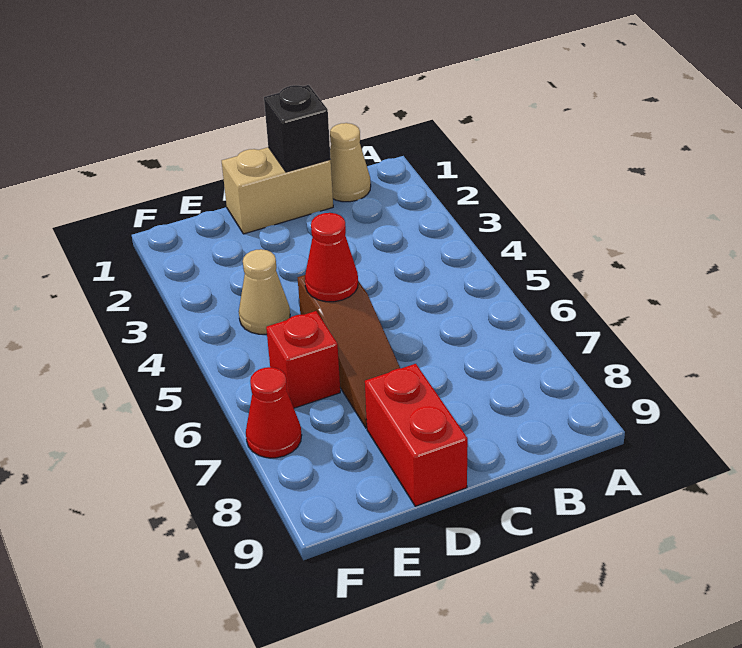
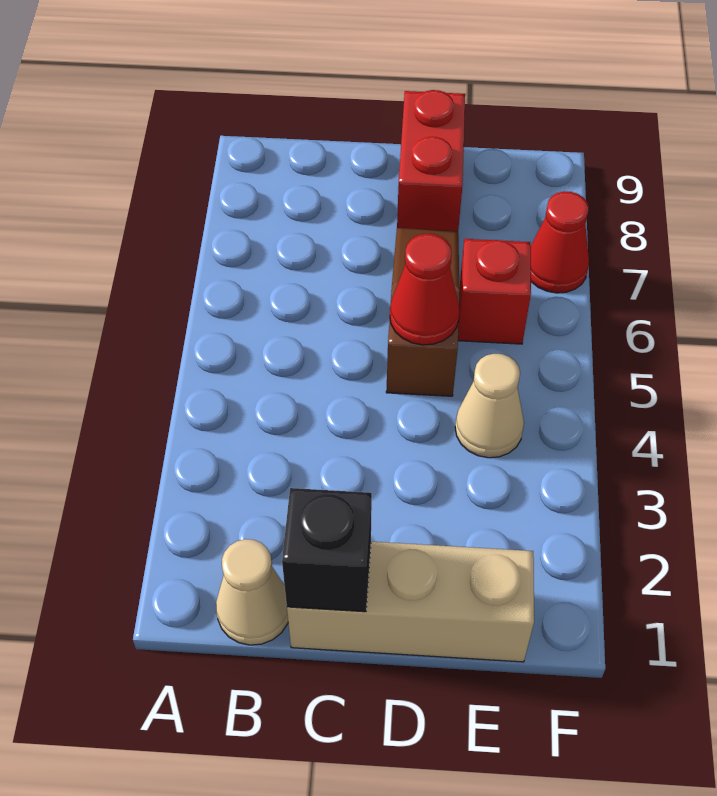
tan 1x2 brick [222,147,333,234] -> tan 1x3 brick [287,542,534,662]

